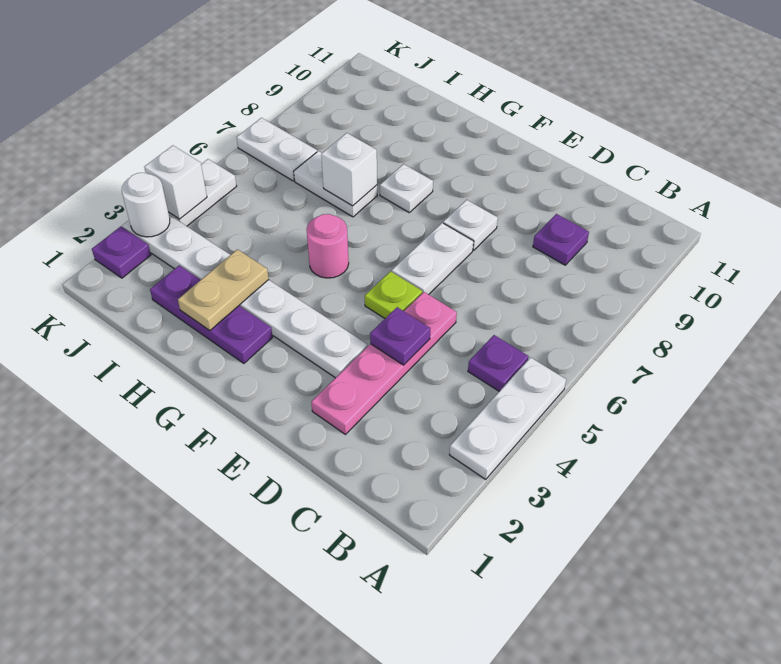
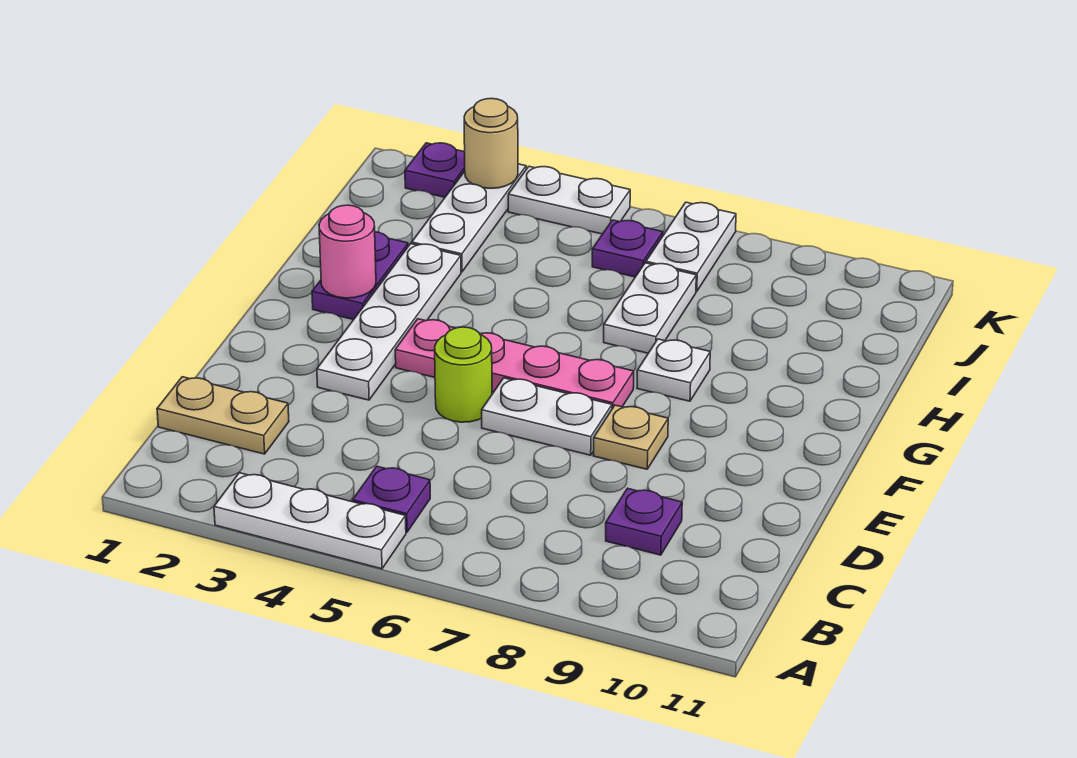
pink 1x4 plate [311,292,457,434] -> pink 1x4 plate moved to [395,319,634,409]
purple 1x1 plate [370,307,430,365] -> purple 1x1 plate moved to [592,220,663,277]
lime 1x1 plate [365,271,422,318] -> lime 1x1 round brick [435,327,492,422]
white 1x1 plate [443,200,498,250] -> tan 1x1 plate [593,405,668,469]
purple 1x3 plate [150,265,273,363] -> purple 1x2 plate [312,232,408,320]
pink 1x1 round brick [307,214,349,278] -> pink 1x1 round brick moved to [319,205,376,298]
tan 1x2 plate [178,249,269,331] -> tan 1x2 plate moved to [157,377,289,454]
white 1x1 brick [321,133,377,206] -> none
white 1x1 round brick [122,173,170,237] -> tan 1x1 round brick [464,98,518,188]
white 1x1 brick [144,146,207,219] -> none

